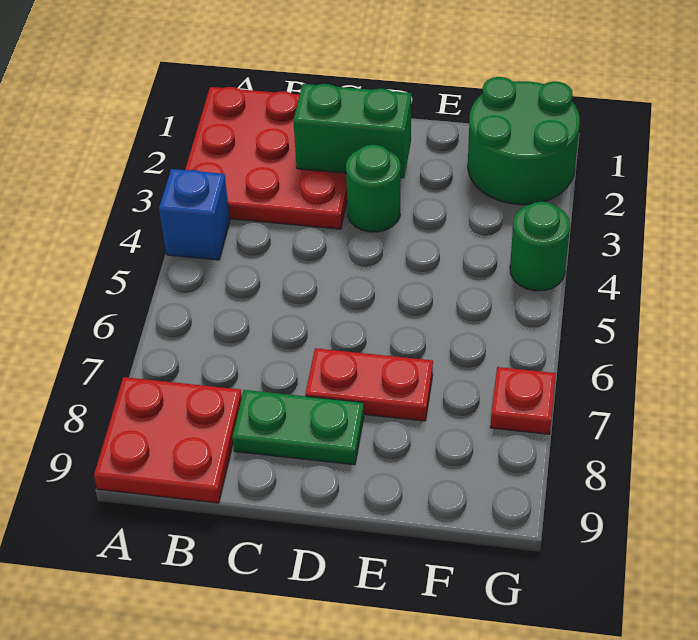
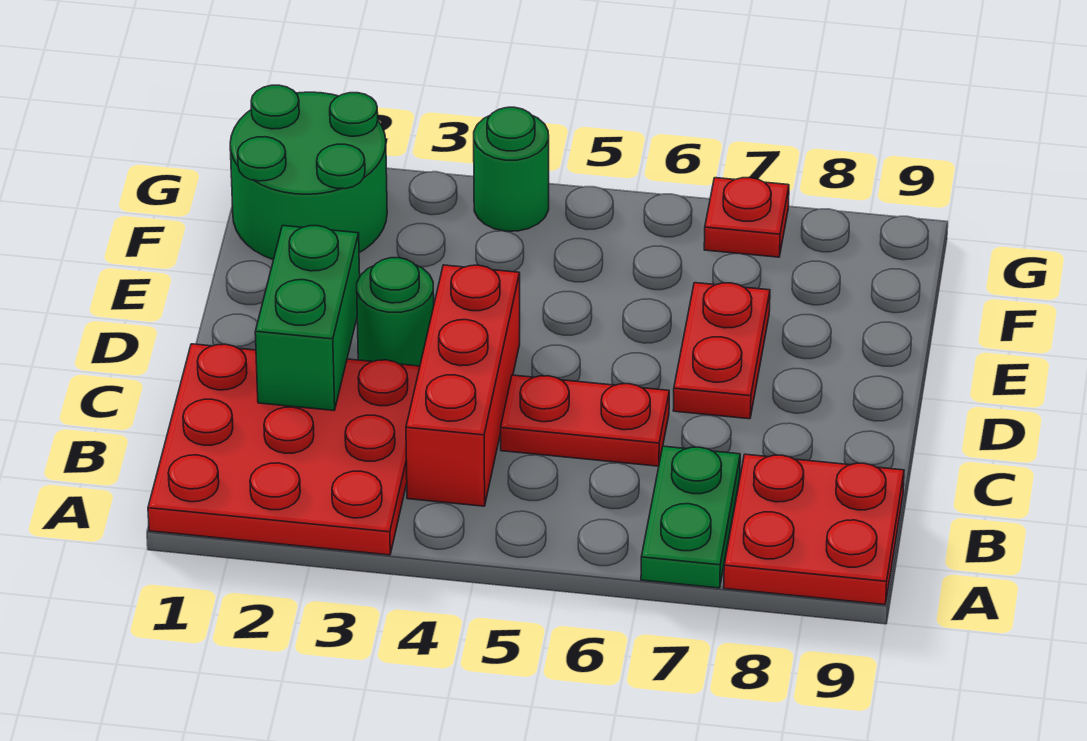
blue 1x1 brick [159,169,230,260] -> none
none -> red 1x3 brick [406,265,520,506]
none -> red 1x2 plate [501,375,669,466]
green 1x2 plate [232,390,364,465] -> green 1x2 plate moved to [641,446,740,588]

